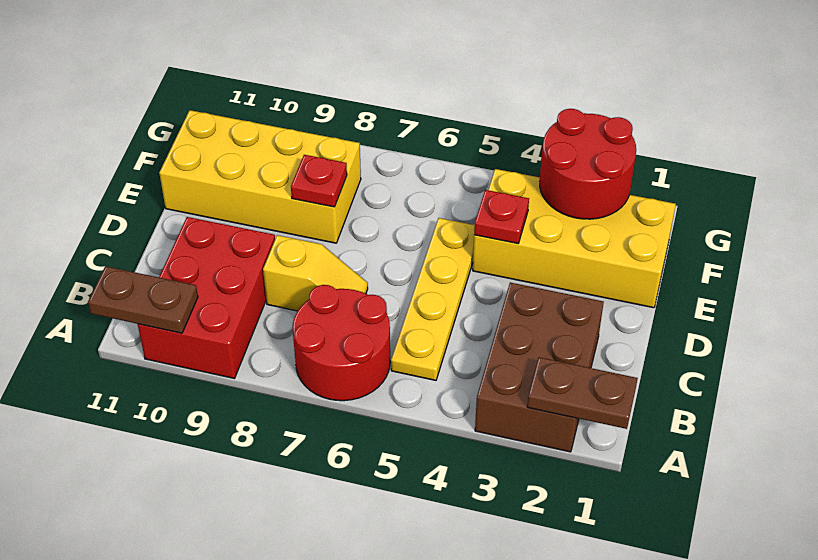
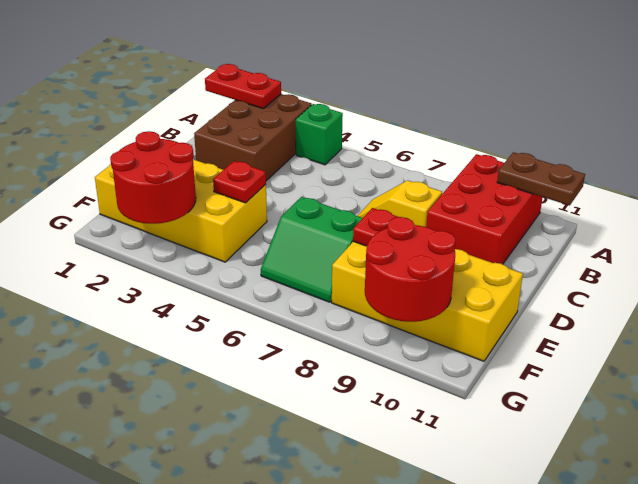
brown 1x2 plate [527,357,638,429] -> red 1x2 plate [205,64,281,109]
none -> green 1x1 brick [296,104,343,165]
red 2x2 round brick [293,285,390,401] -> red 2x2 round brick moved to [365,217,456,322]
yellow 1x4 plate [391,218,475,380] -> none
none -> green 2x2 slope [261,197,363,302]

